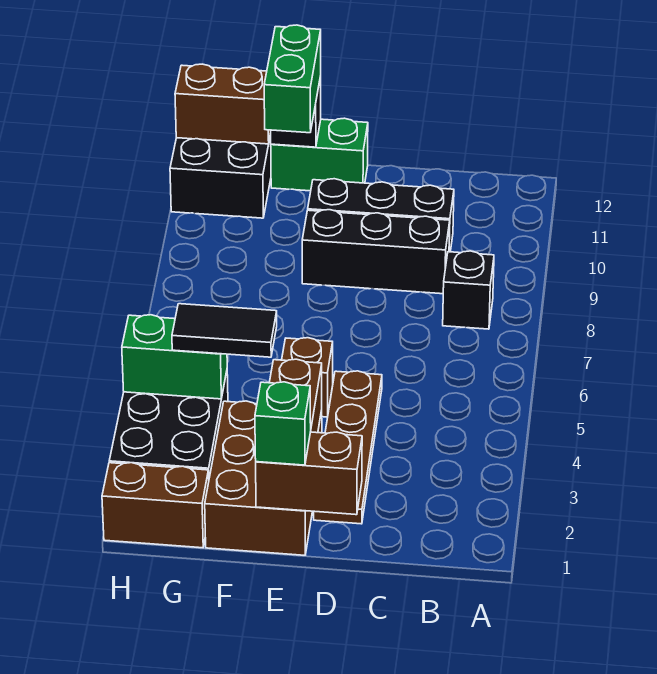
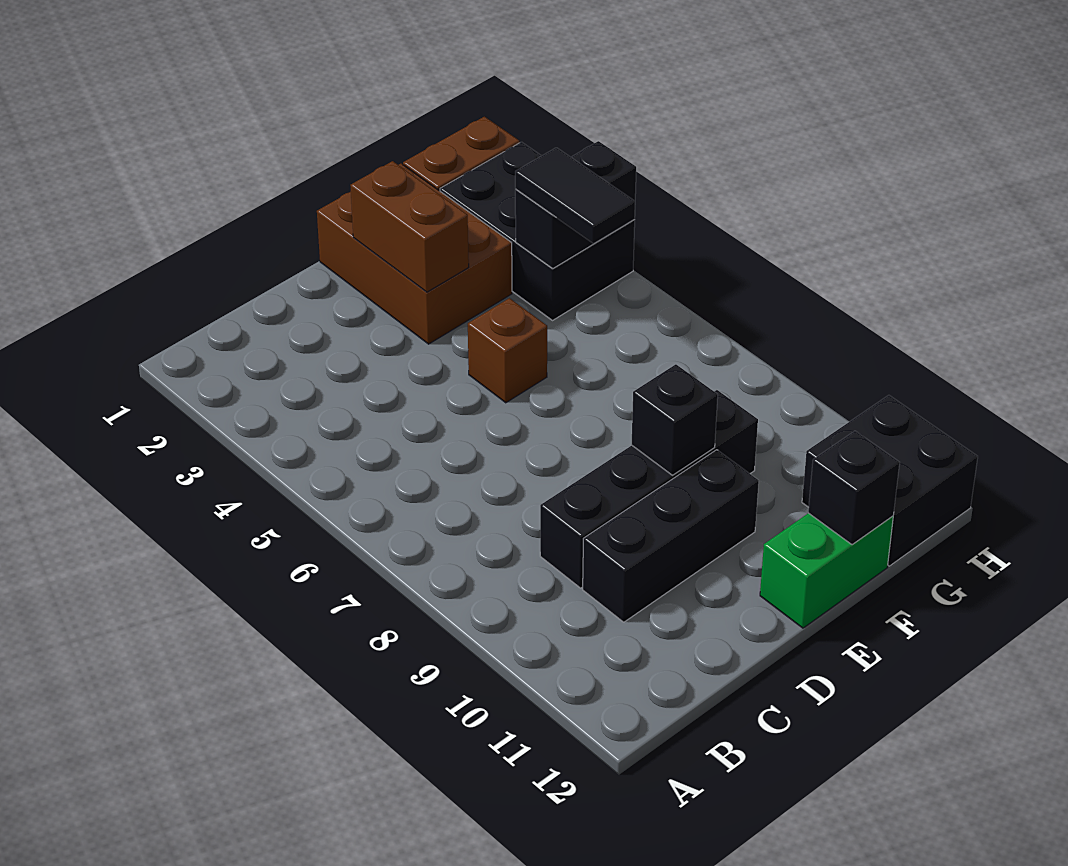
black 1x1 brick [443,251,494,329] -> black 1x1 brick moved to [632,364,718,475]
black 1x3 brick [302,210,450,294] -> black 1x4 brick [540,390,758,588]
brown 1x2 brick [256,432,362,515] -> none
brown 1x4 plate [314,371,382,524] -> none
green 1x1 brick [255,382,311,465] -> none
black 1x2 tile [172,304,277,357] -> black 1x2 tile turned to [515,148,635,243]
green 1x2 brick [264,25,321,133] -> none
green 1x2 brick [122,315,227,399] -> black 1x2 brick [515,141,636,268]
brown 1x2 brick [175,64,271,144] -> none

